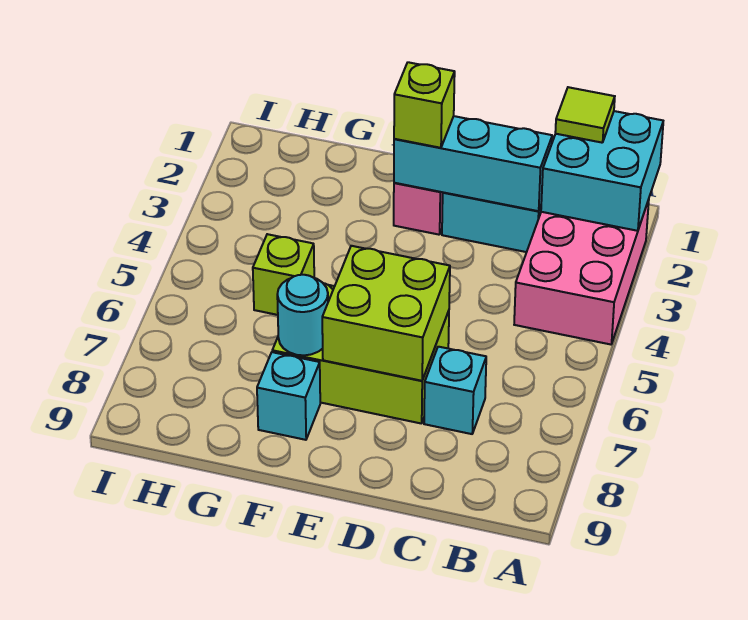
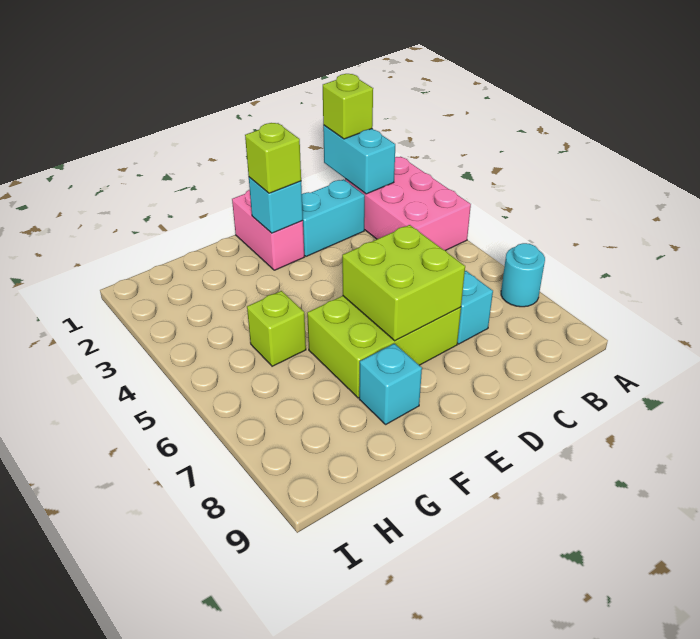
cyan 2x2 brick [541,111,663,231] -> cyan 1x2 brick [323,125,395,194]
lime 1x1 tile [555,87,615,143] -> lime 1x1 brick [323,74,373,139]
cyan 1x3 brick [394,116,552,211] -> cyan 1x1 brick [249,177,303,233]
cyan 1x1 round brick [277,275,328,355] -> cyan 1x1 round brick moved to [501,243,545,307]

